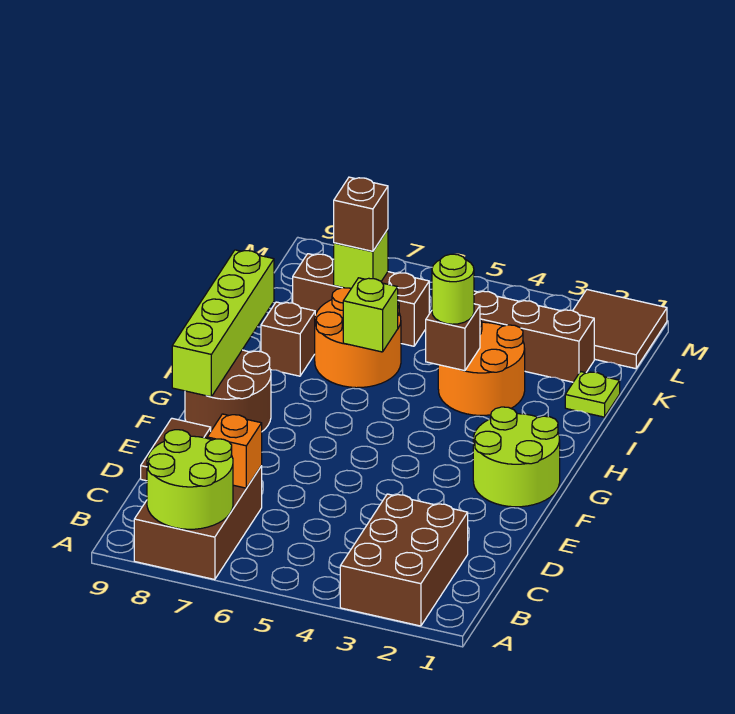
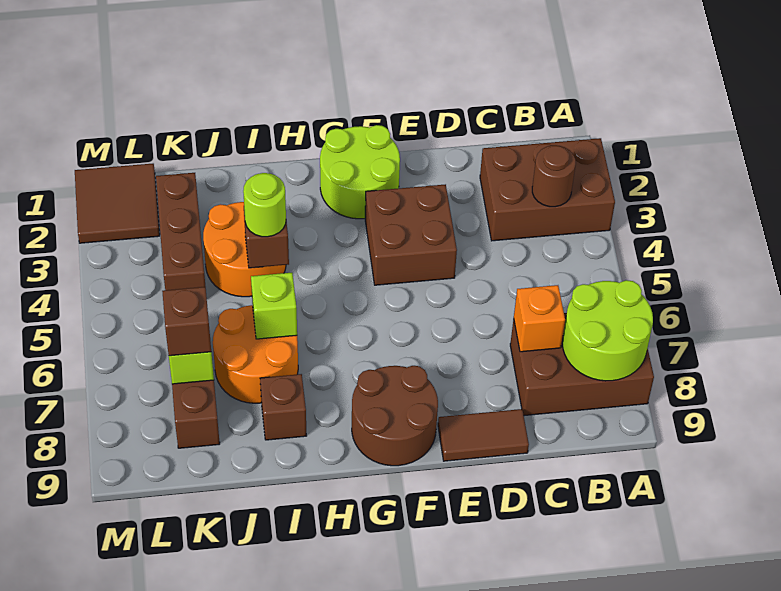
none -> brown 1x1 round brick [532,145,576,207]
none -> brown 2x2 brick [365,184,457,285]
lime 1x4 brick [172,250,274,397] -> none
lime 1x1 plate [565,372,620,417] -> none

